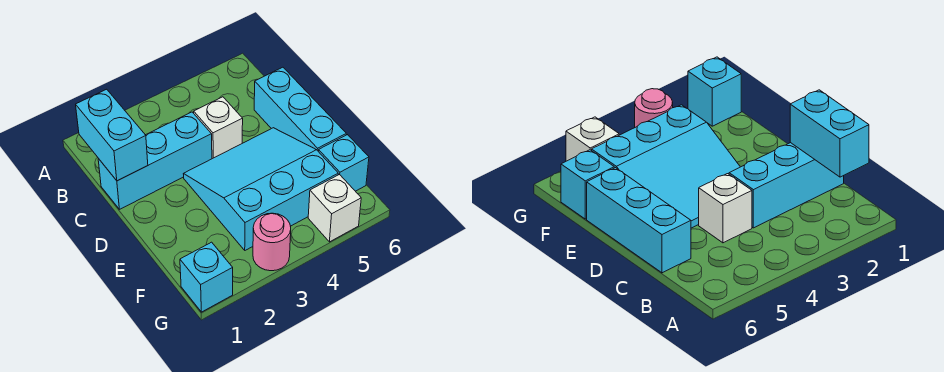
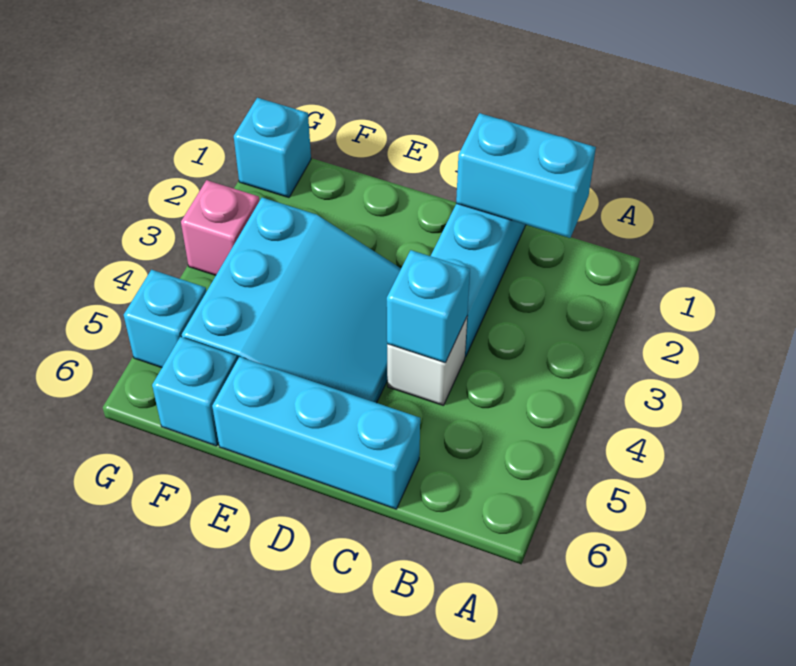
none -> cyan 1x1 brick [387,250,470,363]
pink 1x1 round brick [253,213,291,271] -> pink 1x1 brick [181,180,259,275]
white 1x1 brick [308,174,361,242] -> cyan 1x1 brick [124,270,206,368]

